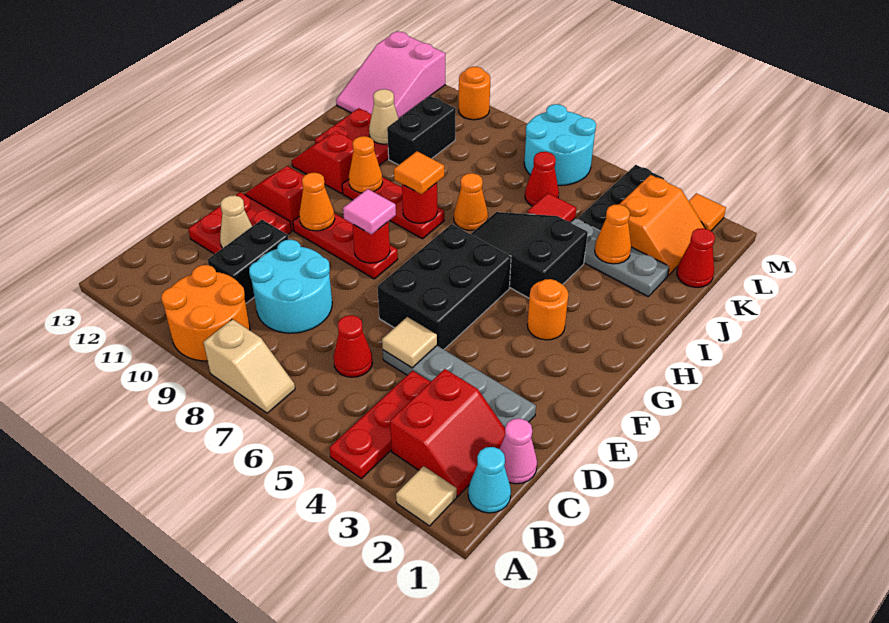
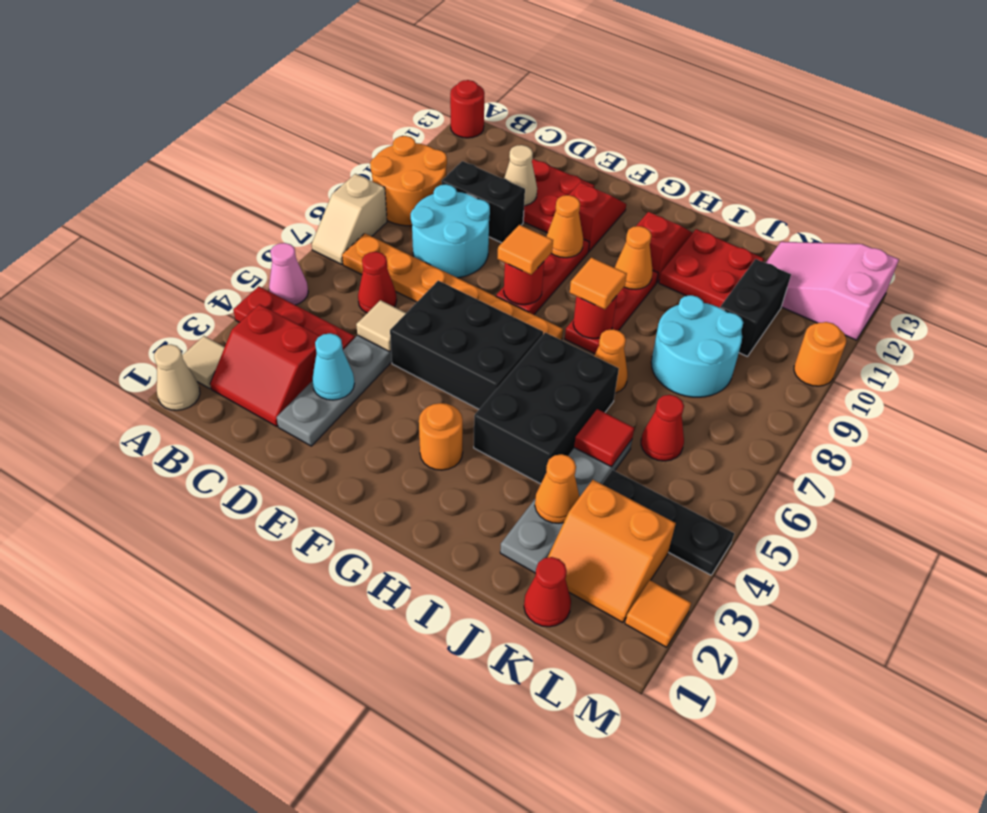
none -> red 1x1 round brick [450,80,485,138]
cyan 1x1 cone [468,447,511,513] -> cyan 1x1 cone moved to [312,333,355,400]
none -> orange 1x6 plate [342,234,563,340]
pink 1x1 cone [499,419,537,484] -> pink 1x1 cone moved to [269,243,308,305]
pink 1x1 tile [343,189,396,234] -> orange 1x1 tile [497,225,553,275]
black 2x3 slope [471,212,588,298] -> black 2x3 brick [474,333,619,484]
black 1x2 brick [387,96,456,165] -> black 1x2 brick turned to [720,259,791,357]
tan 1x1 cone [369,89,398,144] -> tan 1x1 cone moved to [154,344,200,410]
cyan 2x2 round brick [524,104,596,185] -> cyan 2x2 round brick moved to [651,295,743,397]

